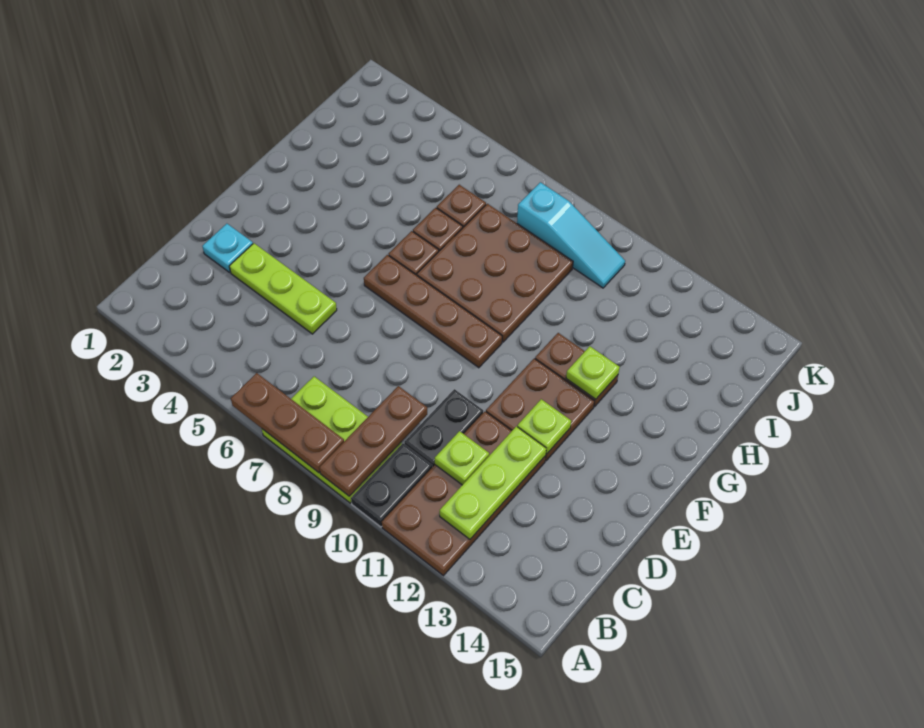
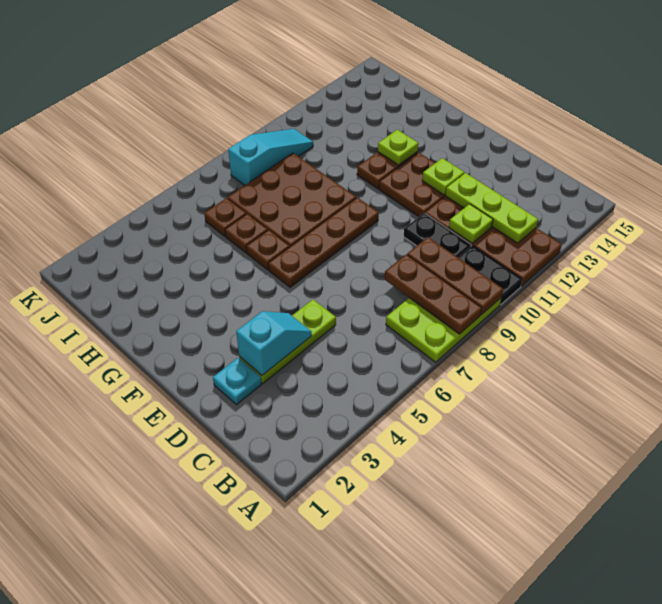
brown 1x3 plate [231,373,344,473] -> brown 1x3 plate turned to [385,254,482,334]
none -> cyan 1x2 slope [236,311,312,375]

